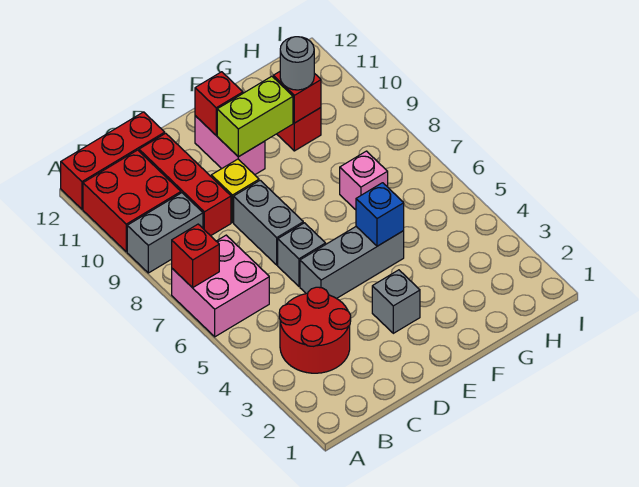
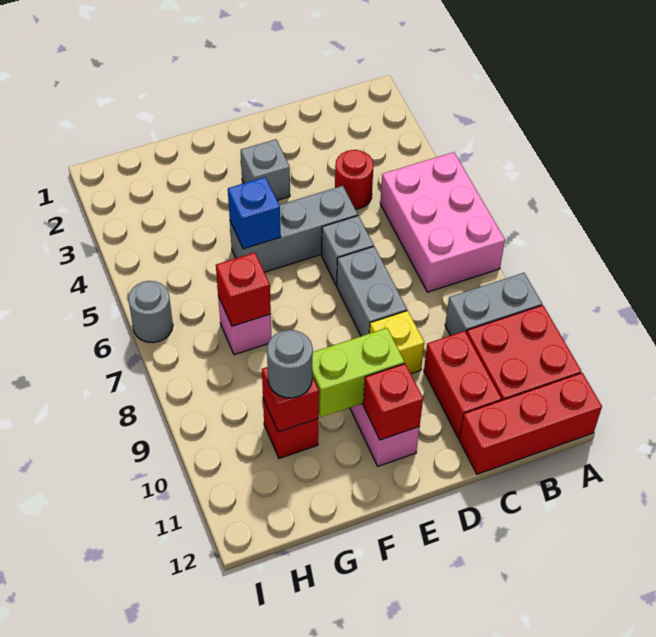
pink 2x2 brick [172,235,269,337] -> pink 2x3 brick [380,152,505,292]
red 1x1 brick [172,224,219,288] -> red 1x1 brick moved to [216,253,271,326]
red 2x2 round brick [279,287,351,373] -> red 1x1 round brick [335,150,374,209]
red 1x3 brick [139,133,231,236] -> red 1x2 brick [424,331,501,438]
none -> grey 1x1 round brick [128,281,173,343]

